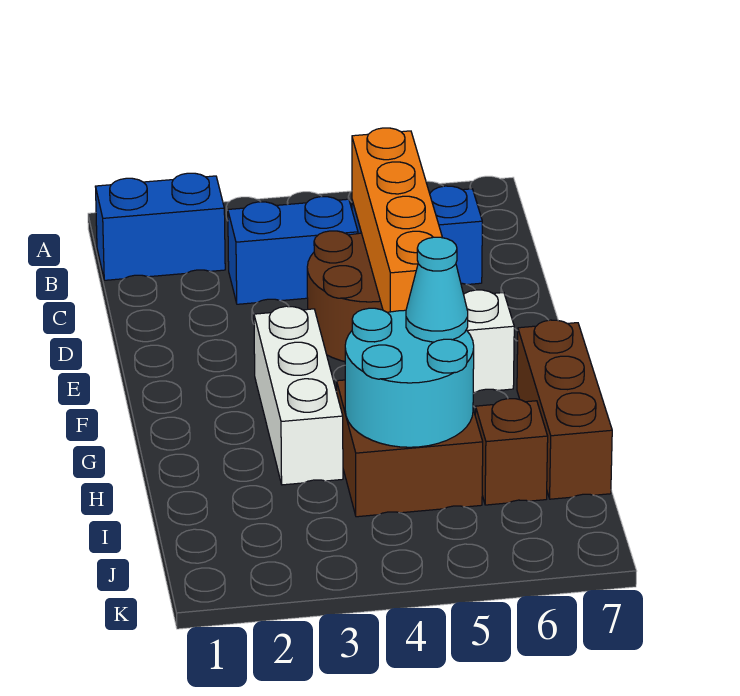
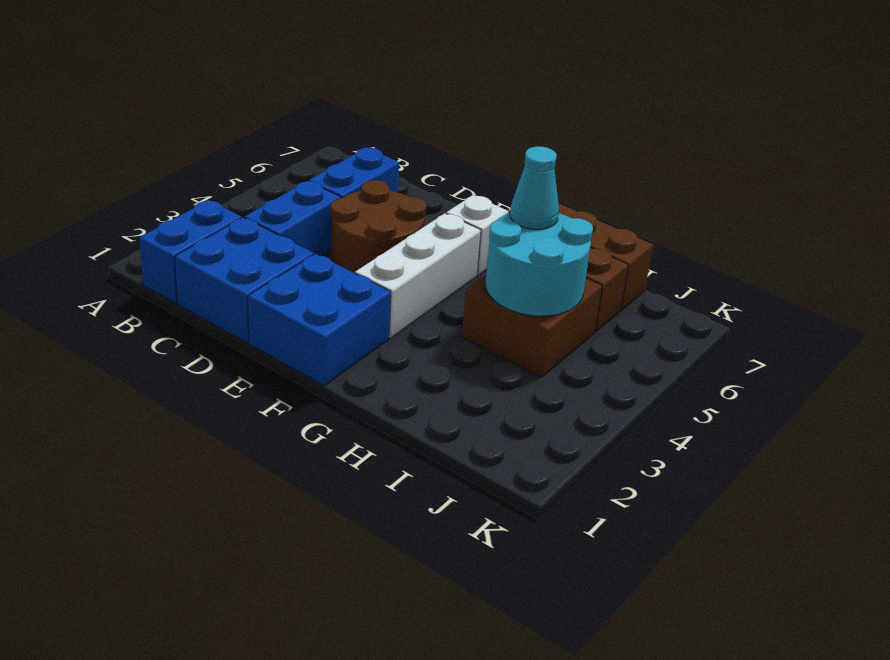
none -> blue 2x2 brick [175,218,314,343]
orange 1x4 brick [352,128,442,313] -> none
none -> blue 2x2 brick [248,254,391,386]
white 1x3 brick [254,306,343,485] -> white 1x3 brick turned to [355,213,481,338]

